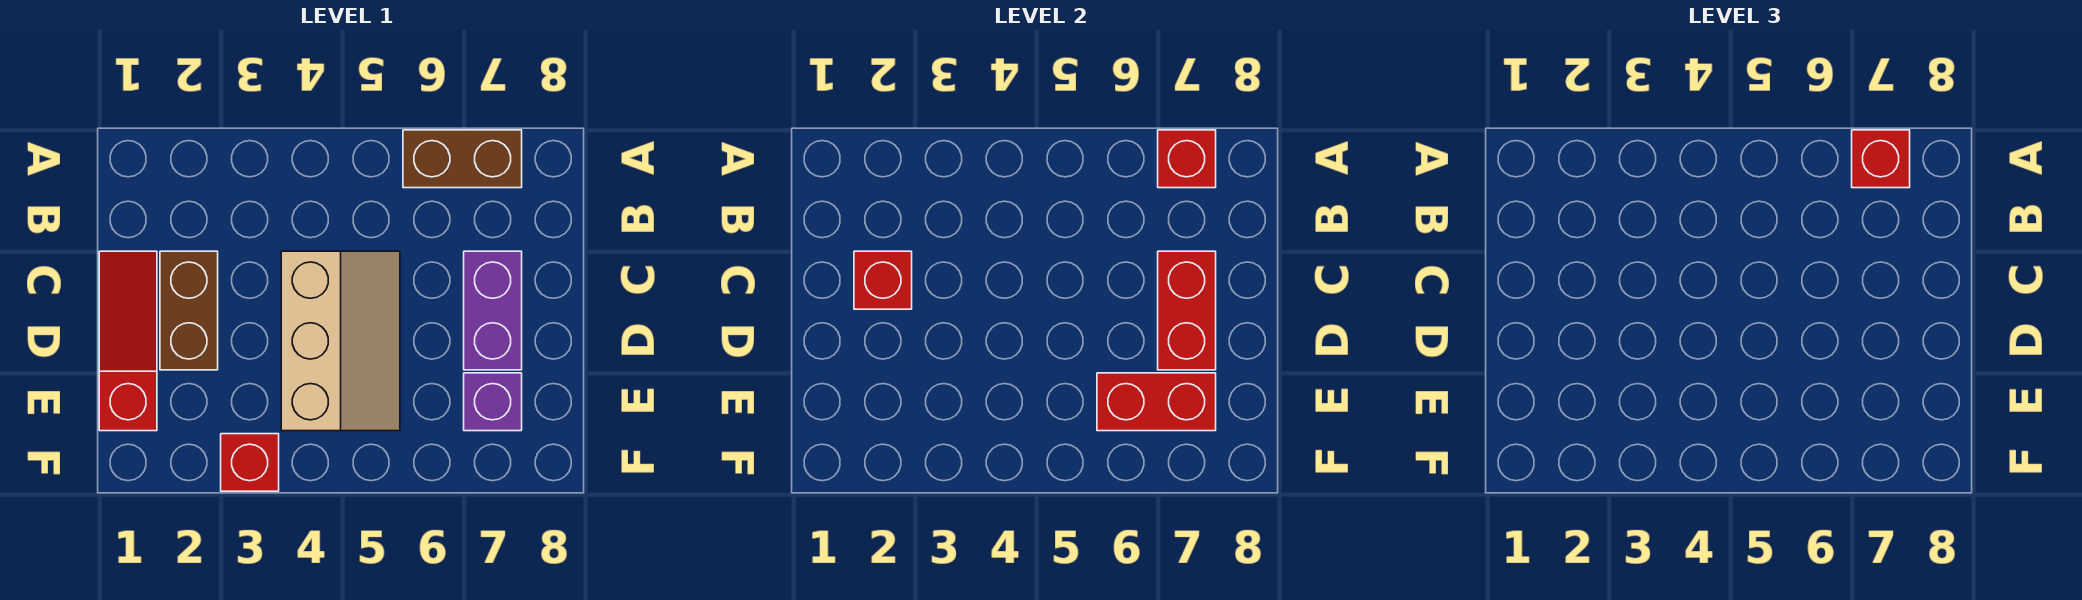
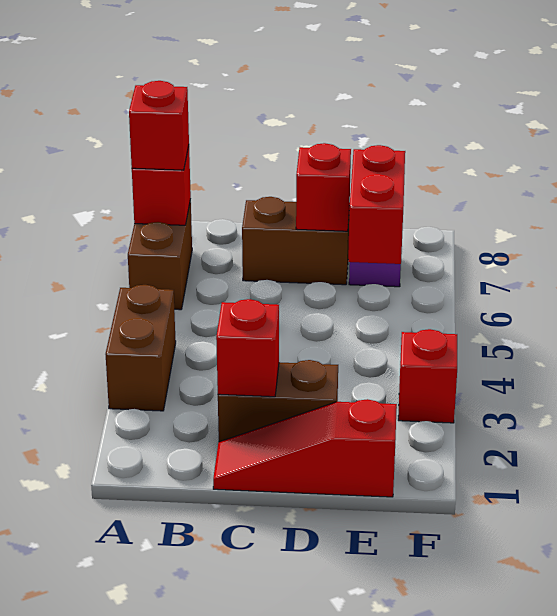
none -> brown 1x2 brick [105,285,176,411]
tan 2x3 slope [281,251,400,431] -> none
purple 1x2 brick [464,251,522,370] -> brown 1x2 brick [242,197,350,285]
red 1x2 brick [1158,251,1216,370] -> red 1x1 brick [296,143,351,231]

